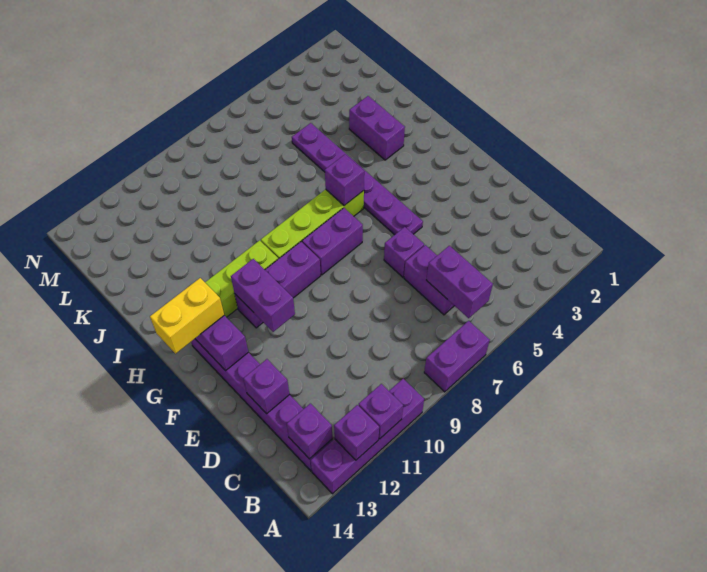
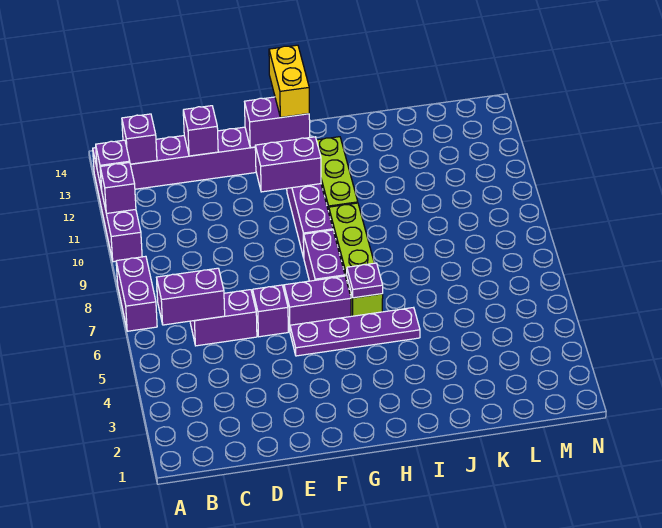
purple 1x6 plate [292,123,423,235] -> purple 1x4 plate [290,307,420,356]
purple 1x1 brick [325,154,364,206] -> purple 1x1 plate [347,263,383,298]
purple 1x2 brick [349,96,405,160] -> purple 1x2 brick moved to [284,276,351,331]

